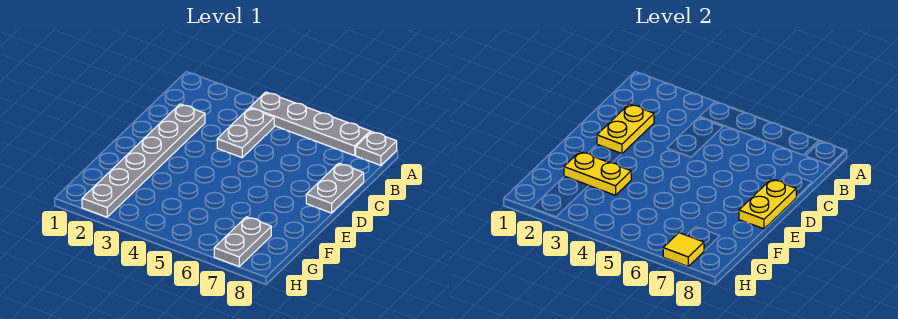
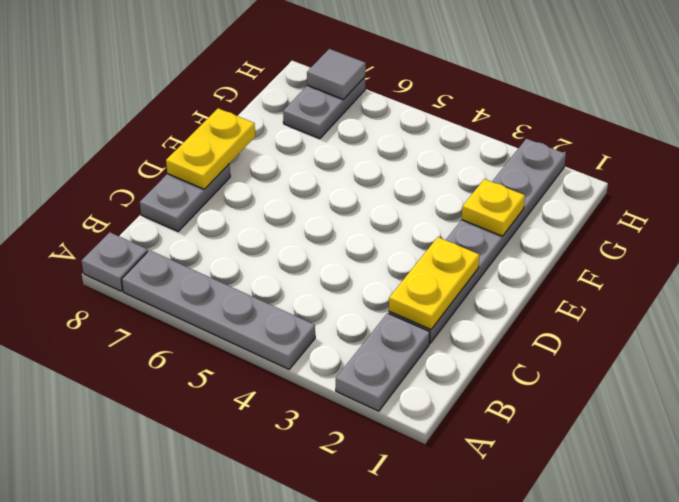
grey 1x2 plate [217,108,274,158] -> grey 1x2 plate moved to [336,313,430,411]
yellow 1x2 plate [564,152,631,195] -> yellow 1x1 plate [462,179,525,236]
yellow 1x1 tile [663,233,704,266] -> grey 1x1 tile [307,49,366,99]

